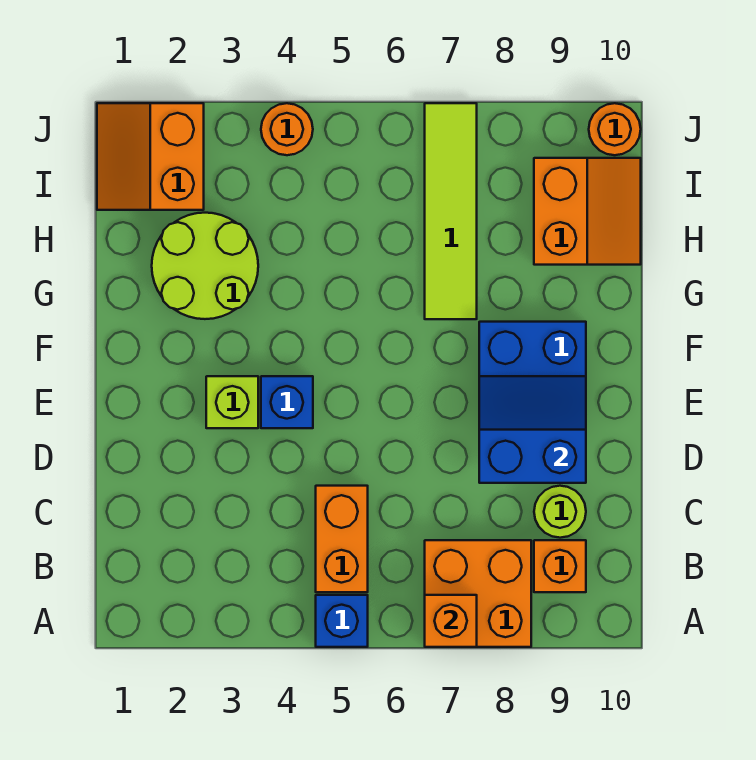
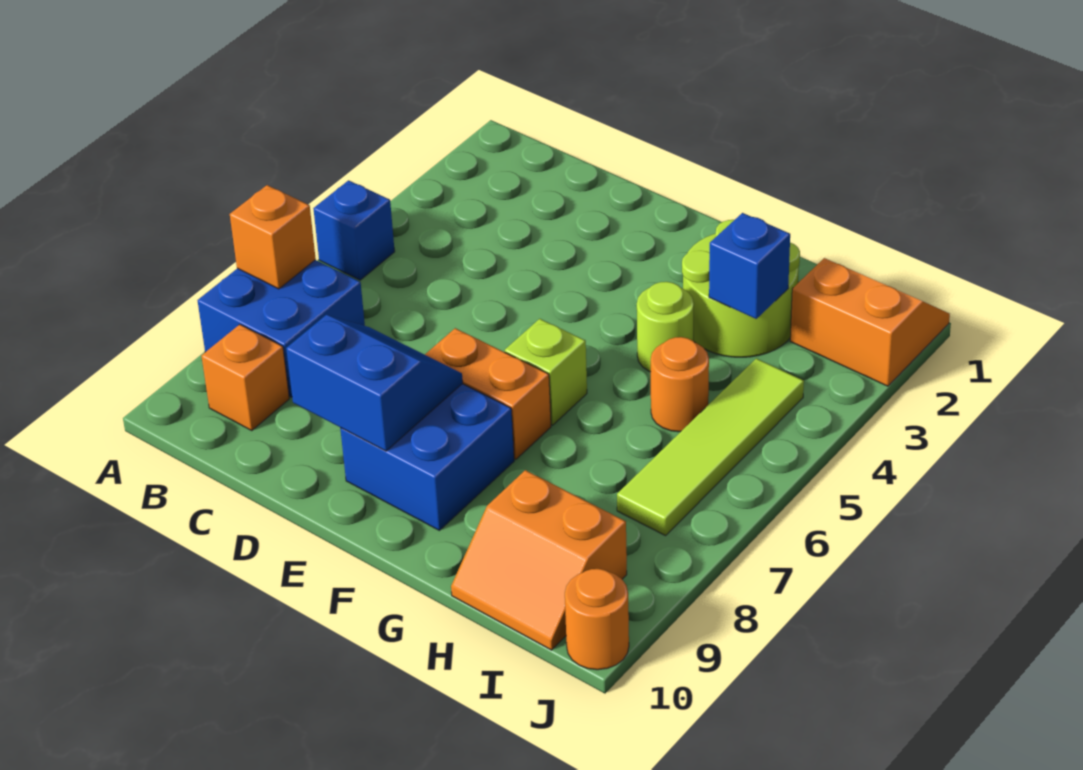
orange 2x2 brick [425,540,531,647] -> blue 2x2 brick [197,260,365,397]
orange 1x2 brick [316,486,368,592] -> orange 1x2 brick moved to [425,328,551,459]
lime 1x1 round brick [534,486,586,538] -> lime 1x1 round brick moved to [637,282,694,372]
blue 2x2 slope [479,376,586,483] -> blue 2x2 slope turned to [286,315,463,451]
lime 1x1 brick [206,376,258,428] -> lime 1x1 brick moved to [505,319,587,425]
blue 1x1 brick [261,376,313,428] -> blue 1x1 brick moved to [709,213,790,319]
lime 1x4 tile [425,103,477,319] -> lime 1x4 tile turned to [617,358,804,536]
orange 1x1 round brick [261,103,313,155] -> orange 1x1 round brick moved to [651,337,709,432]

